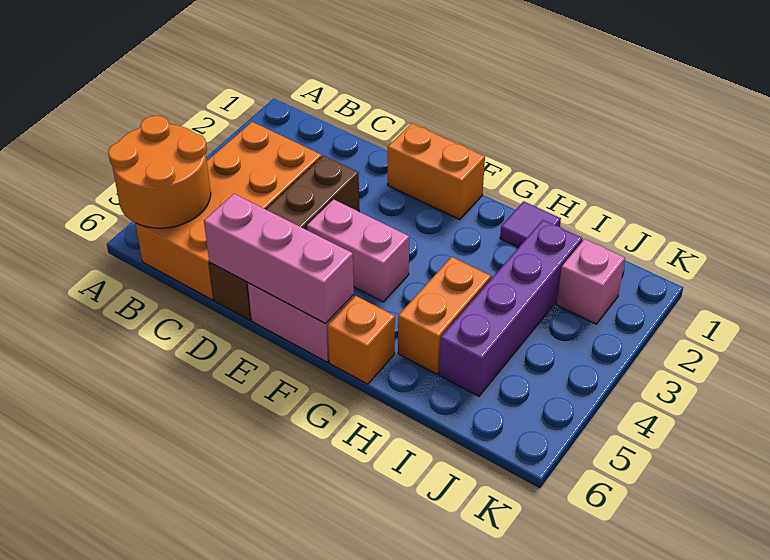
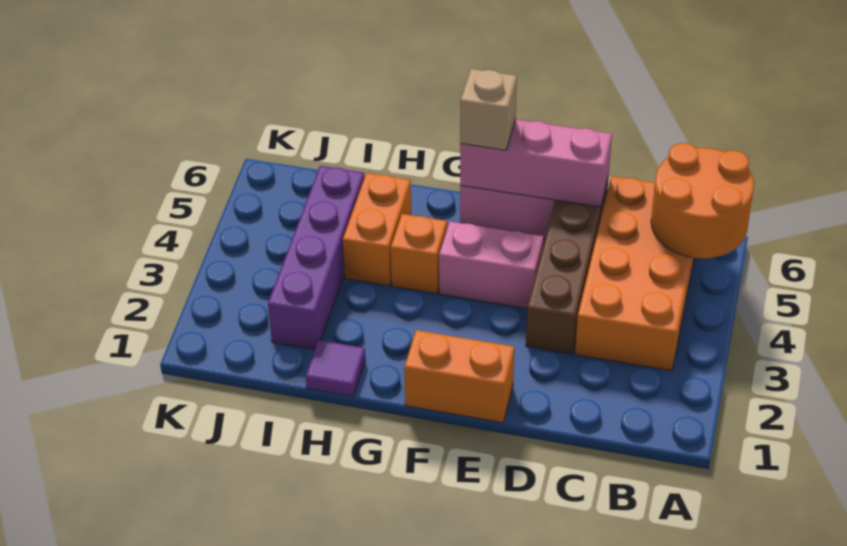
none -> tan 1x1 brick [460,69,517,150]
orange 1x1 brick [328,296,395,384] -> orange 1x1 brick moved to [391,214,447,294]
pink 1x1 brick [557,239,625,324] -> none

